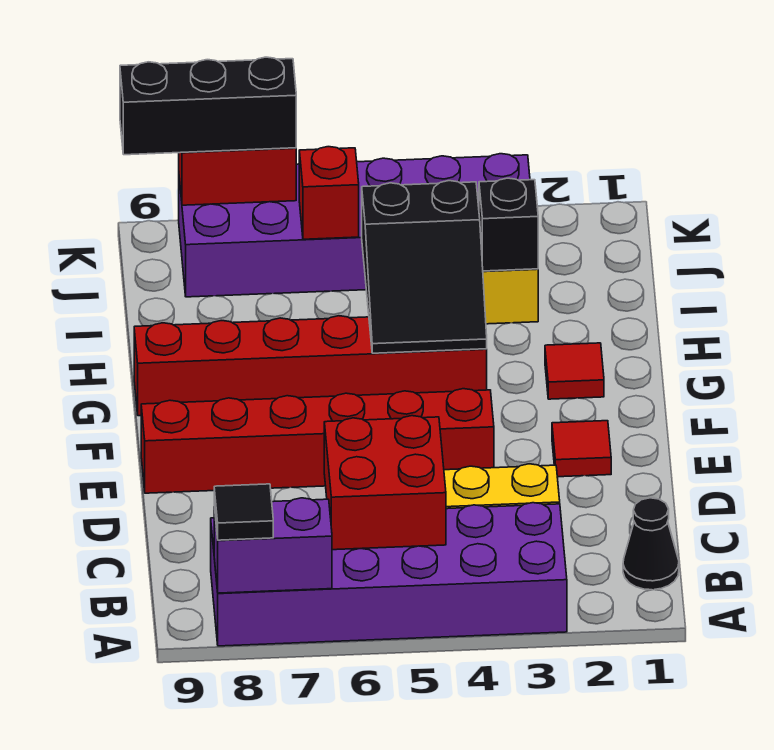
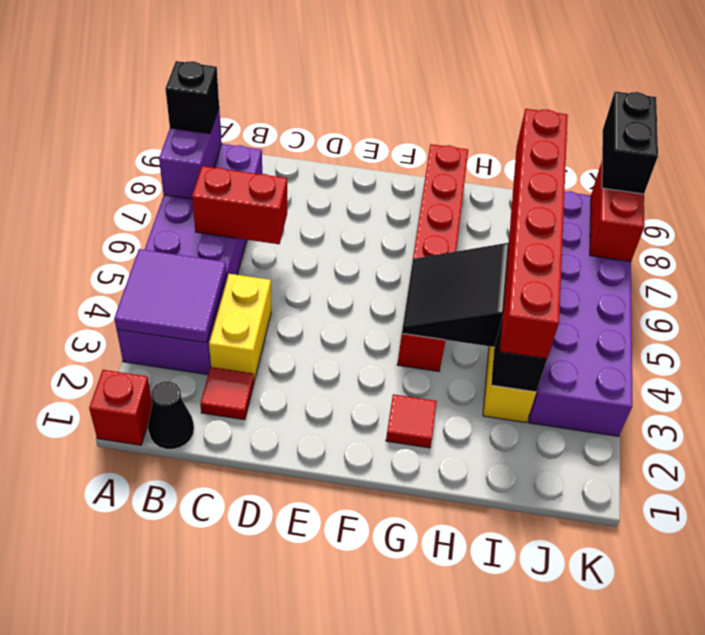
none -> purple 2x2 tile [114,249,227,343]
black 1x1 tile [214,484,273,540] -> black 1x1 brick [165,61,219,134]
red 2x2 brick [324,416,446,550] -> red 1x2 brick [192,166,287,244]
red 1x1 tile [552,421,611,477] -> red 1x1 tile moved to [200,367,254,420]
red 1x6 brick [141,389,494,493] -> red 1x6 brick moved to [500,109,568,359]
red 1x1 brick [299,147,359,239] -> red 1x1 brick moved to [89,370,152,445]
black 1x3 brick [120,57,296,155] -> black 1x2 brick [602,91,658,194]

